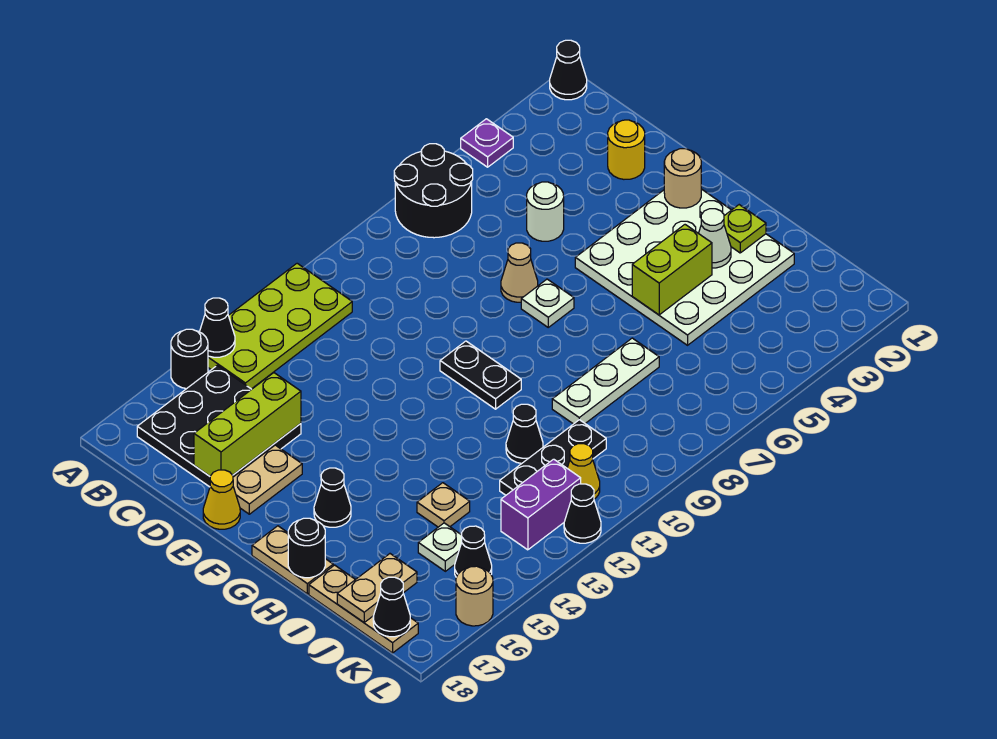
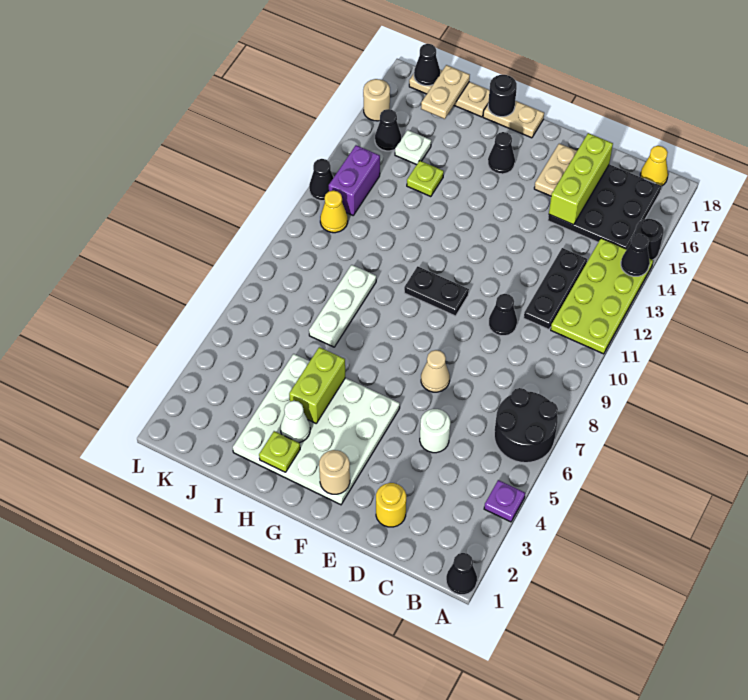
yellow 1x1 cone [203,470,240,529] -> yellow 1x1 cone moved to [640,146,668,186]
white 1x1 plate [521,279,574,327] -> none
black 1x1 cone [506,404,543,464] -> black 1x1 cone moved to [489,294,517,336]
tan 1x1 plate [417,483,470,527] -> lime 1x1 plate [407,161,444,197]
black 1x3 plate [500,420,606,495] -> black 1x3 plate moved to [524,248,587,329]

